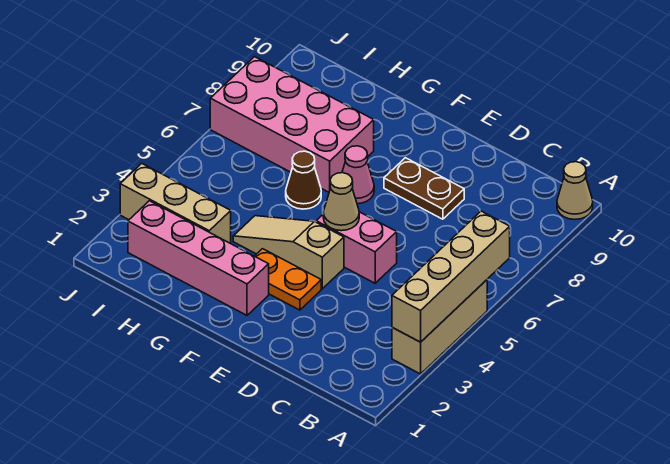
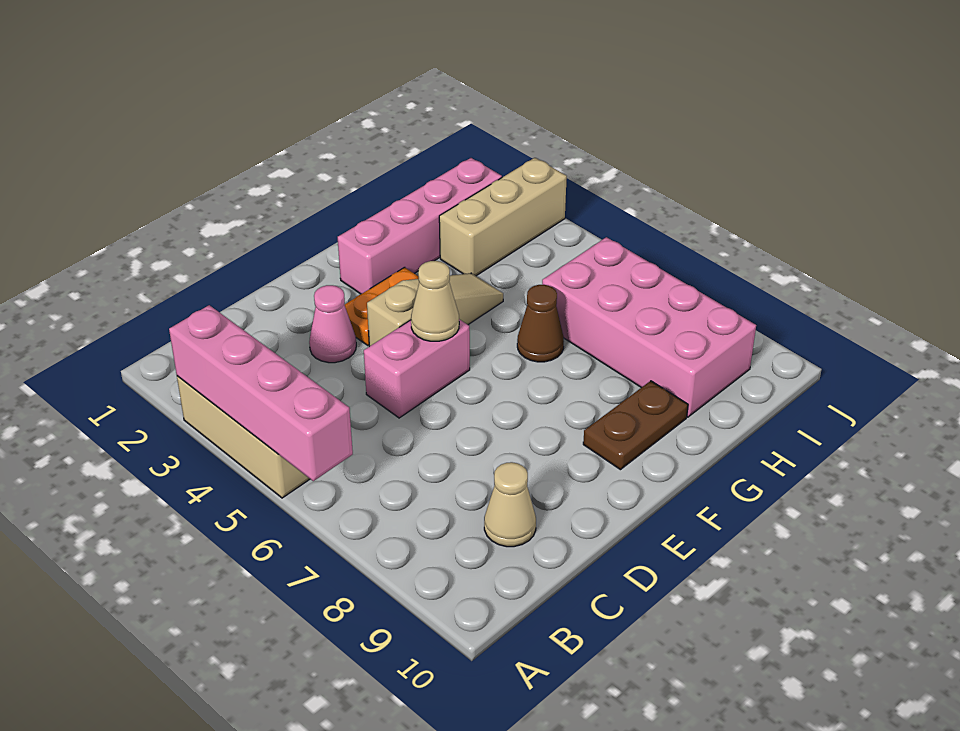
tan 1x4 brick [392,211,510,342] -> pink 1x4 brick [169,305,353,481]
tan 1x1 cone [557,162,593,220] -> tan 1x1 cone moved to [484,462,536,547]
brown 1x2 plate [384,158,464,219] -> brown 1x2 plate moved to [583,381,688,470]
pink 1x1 cone [342,146,374,204] -> pink 1x1 cone moved to [309,285,356,363]
pink 2x4 brick [210,57,374,192] -> pink 2x4 brick turned to [542,237,756,417]

